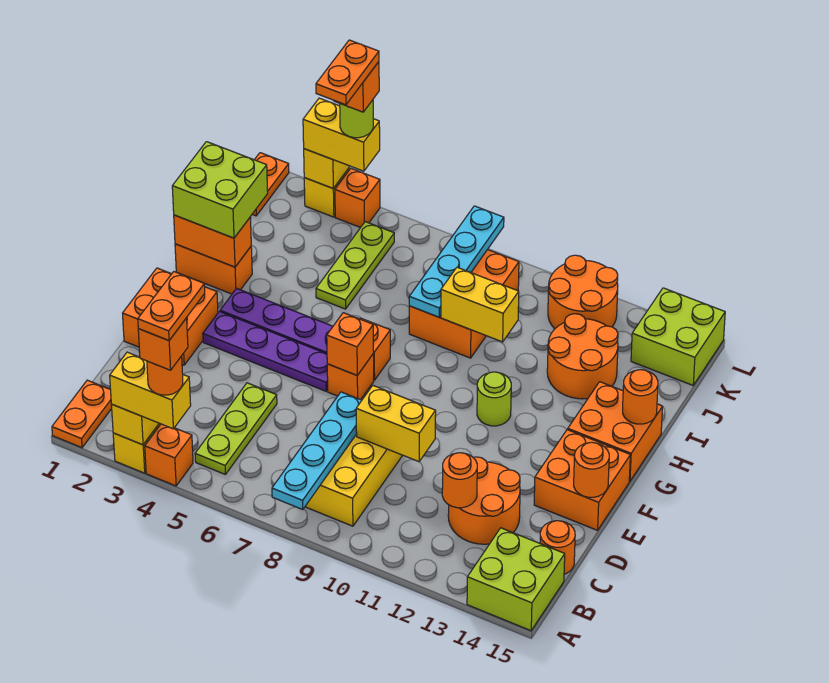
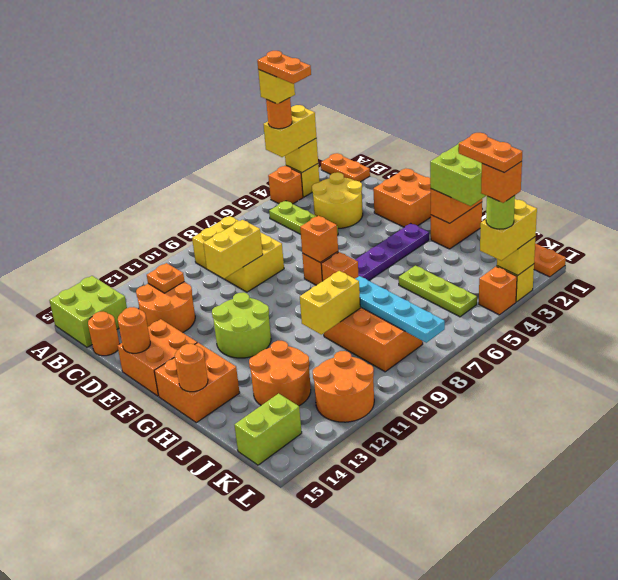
orange 1x1 brick [138,318,188,370] -> yellow 1x1 brick [258,70,295,104]
cyan 1x4 plate [272,392,362,510] -> none
none -> yellow 2x2 round brick [312,172,363,228]
orange 1x1 round brick [442,453,477,508] -> orange 1x1 plate [147,263,184,293]
purple 1x4 plate [203,311,328,391] -> none
lime 1x1 round brick [477,372,511,426] -> lime 2x2 round brick [212,292,271,358]
lime 2x2 brick [631,288,725,385] -> lime 1x2 brick [235,393,302,465]

